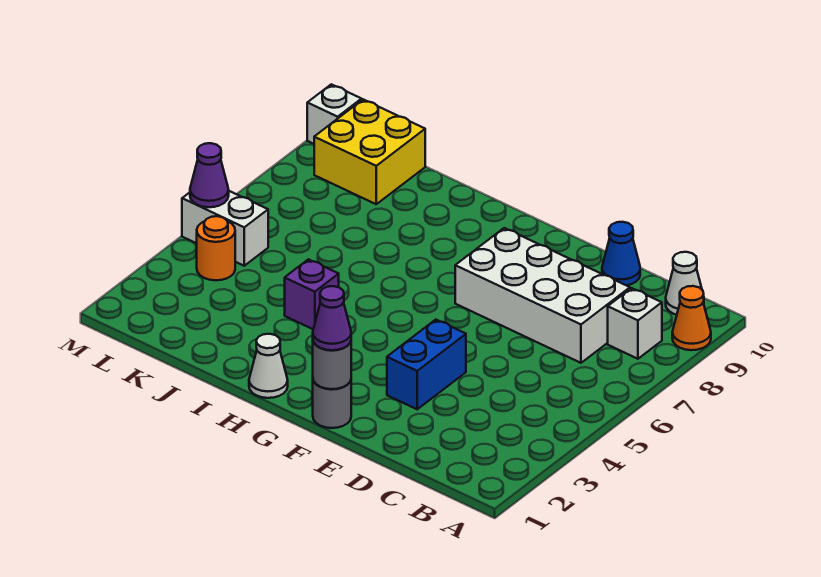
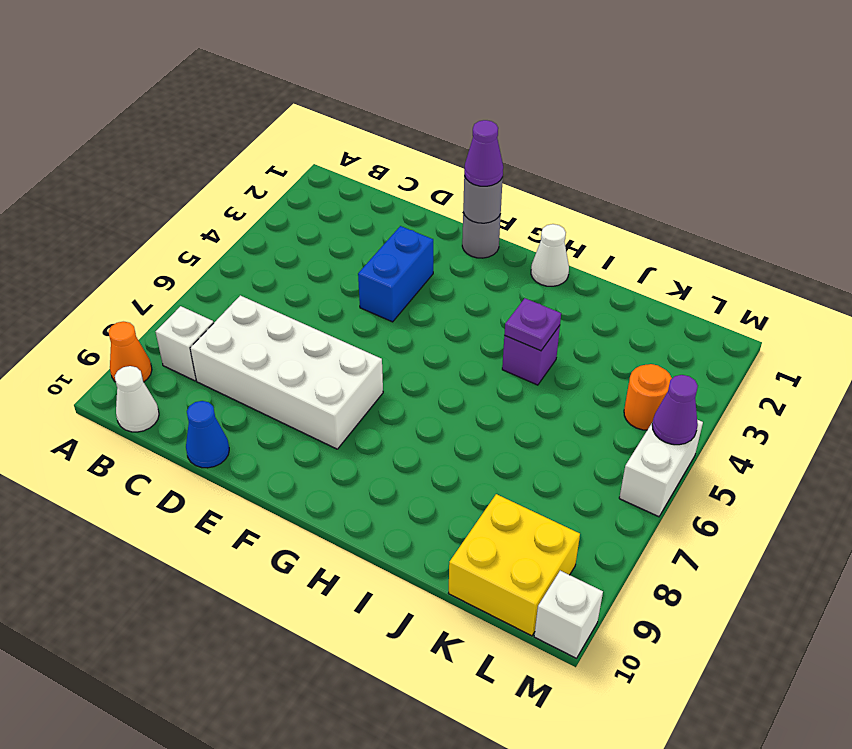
none -> purple 1x1 plate [504,298,561,351]
white 1x2 brick [182,191,268,266] -> white 1x2 brick turned to [619,420,703,517]

